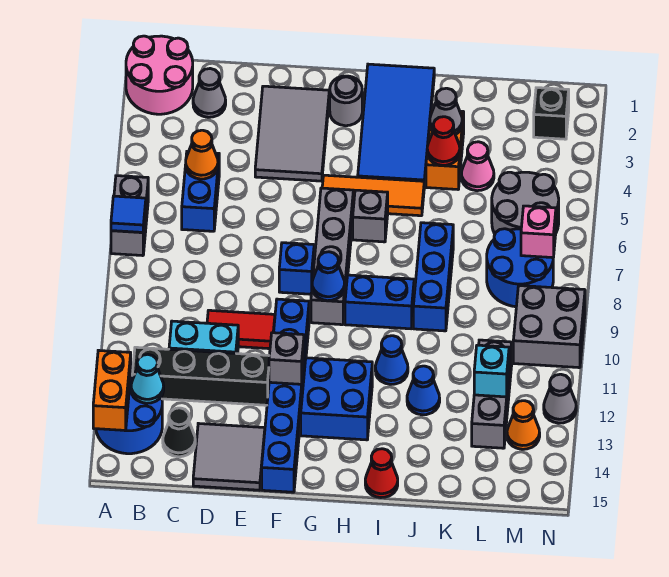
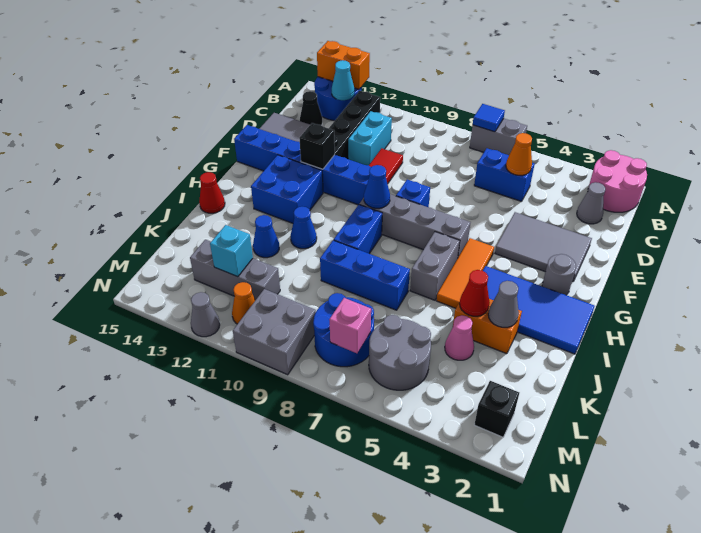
grey 1x1 brick [269,332,304,384] -> black 1x1 brick [299,123,335,169]
grey 1x1 brick [353,190,388,242] -> grey 1x2 brick [410,232,460,300]
orange 1x1 cone [507,401,540,449] -> orange 1x1 cone moved to [232,282,255,324]

